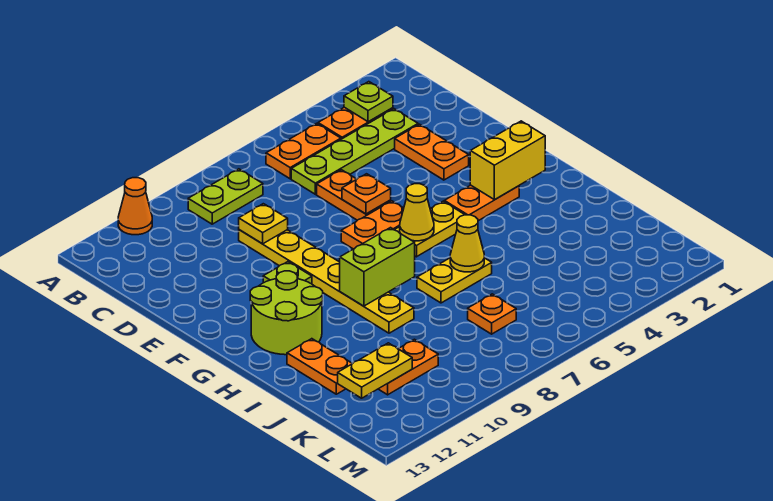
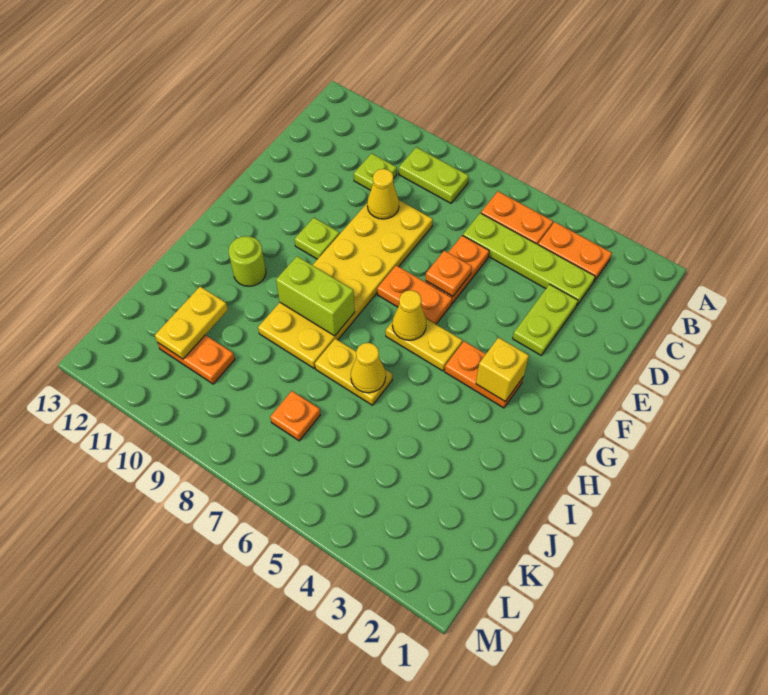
orange 1x1 cone [118,178,152,235] -> none
lime 1x1 plate [344,82,393,122] -> lime 1x1 plate moved to [354,153,397,190]
orange 1x2 plate [395,124,469,180] -> lime 1x2 plate [513,284,578,355]
yellow 1x6 plate [239,230,414,333] -> yellow 2x6 plate [258,200,433,368]
yellow 1x1 plate [239,204,288,244] -> yellow 1x1 cone [367,169,399,219]
yellow 1x2 brick [470,121,545,200] -> yellow 1x1 brick [476,338,529,402]
lime 2x2 round brick [250,271,323,355] -> lime 1x1 round brick [228,236,266,286]
orange 1x2 plate [287,339,352,394] -> none
yellow 1x2 plate [338,343,412,398] -> yellow 1x2 plate turned to [155,287,228,359]

